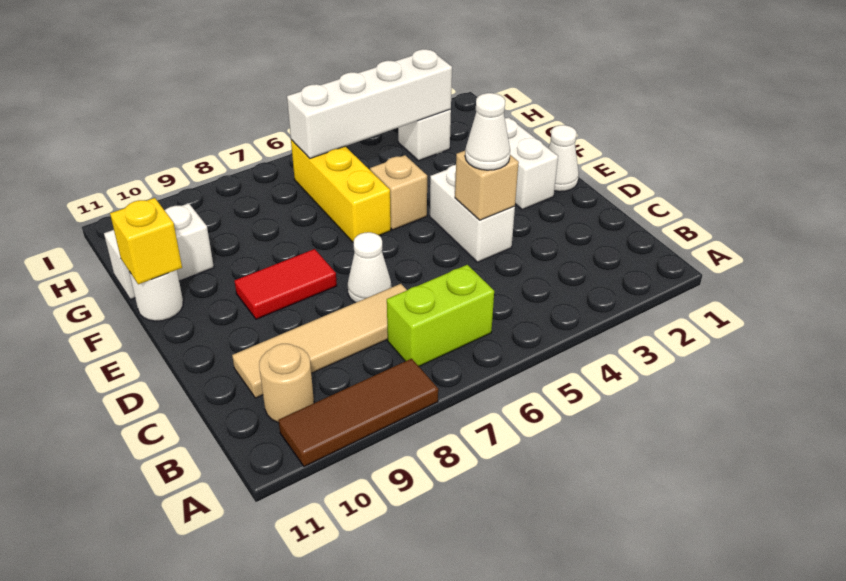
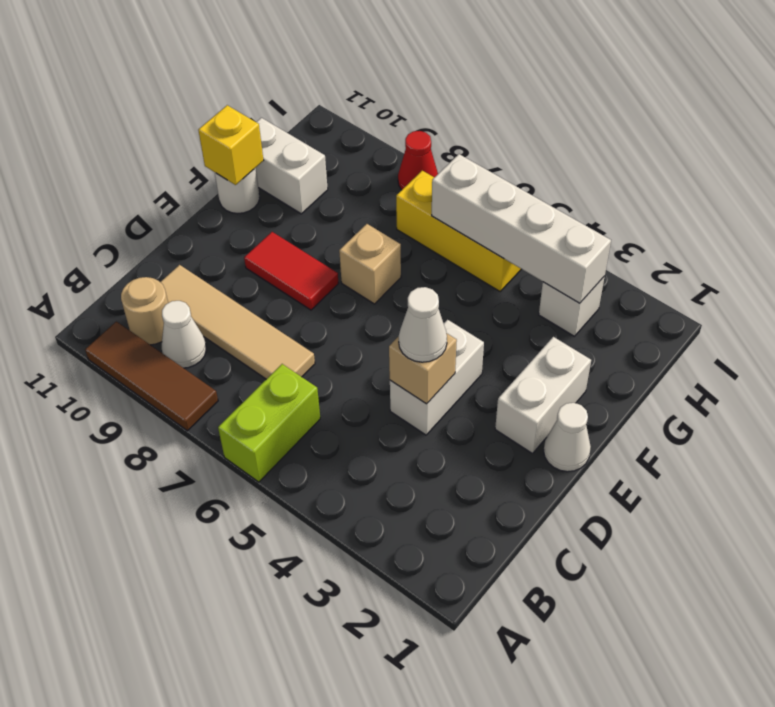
lime 1x2 brick [387,265,494,366] -> lime 1x2 brick turned to [218,364,320,482]
white 1x1 cone [348,232,391,303] -> white 1x1 cone moved to [162,301,206,368]
tan 1x1 brick [370,155,427,230] -> tan 1x1 brick moved to [339,224,401,304]
yellow 1x3 brick [291,140,391,242] -> yellow 1x3 brick turned to [396,171,521,291]
none -> red 1x1 cone [398,131,438,190]

